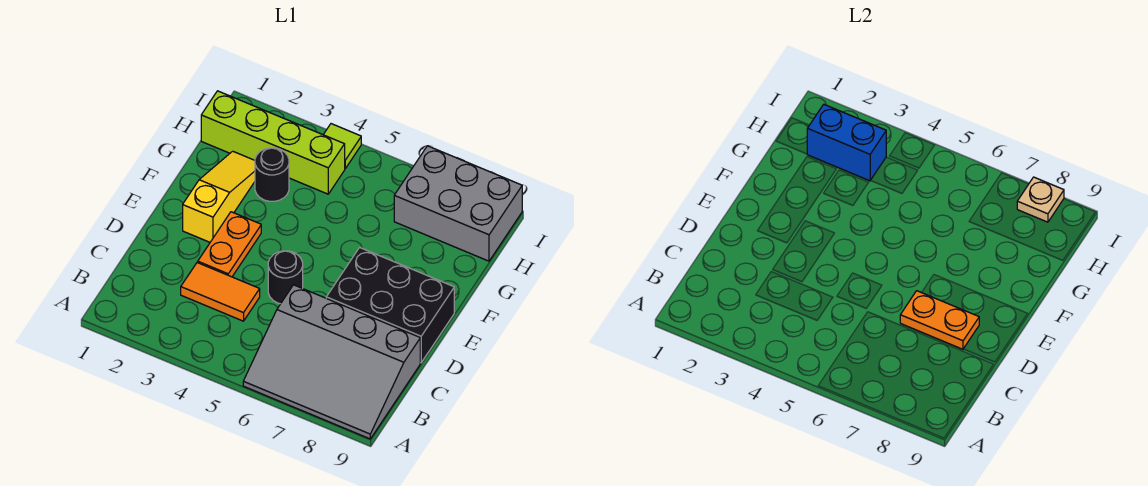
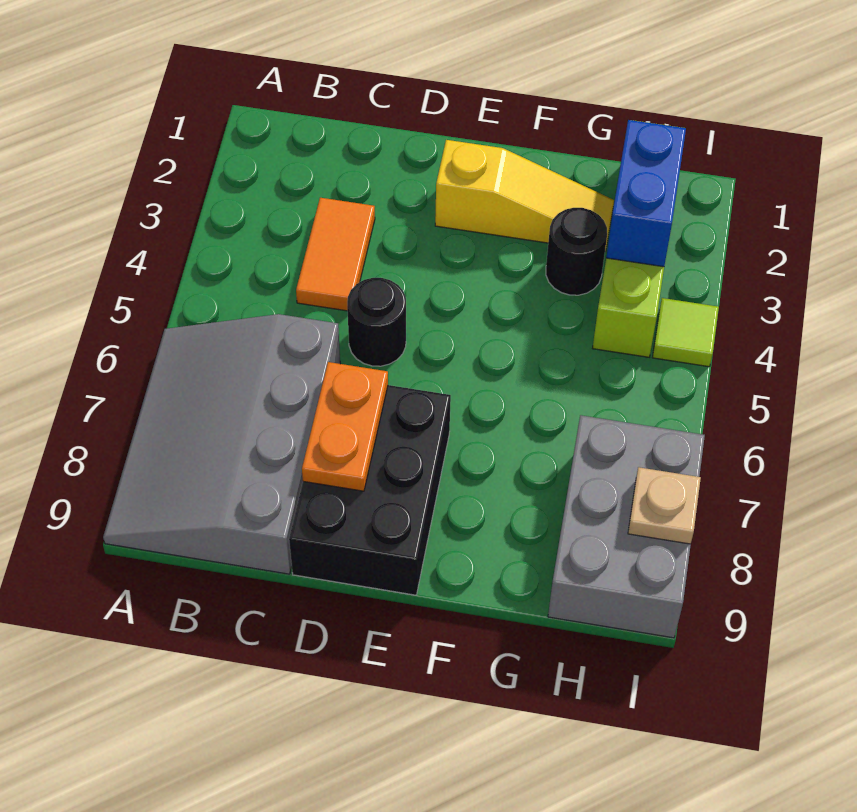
orange 1x2 plate [198,212,261,277] -> none

